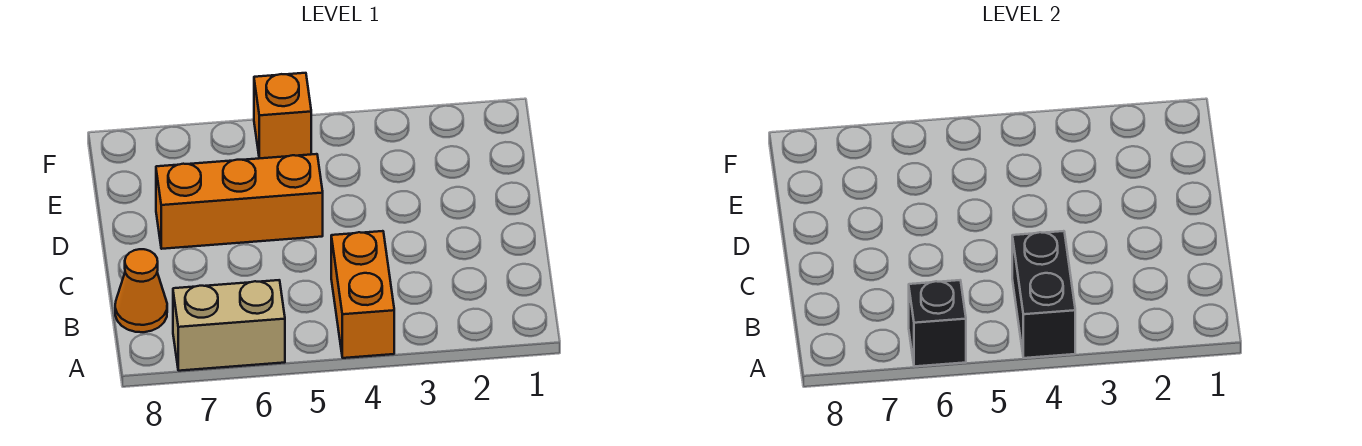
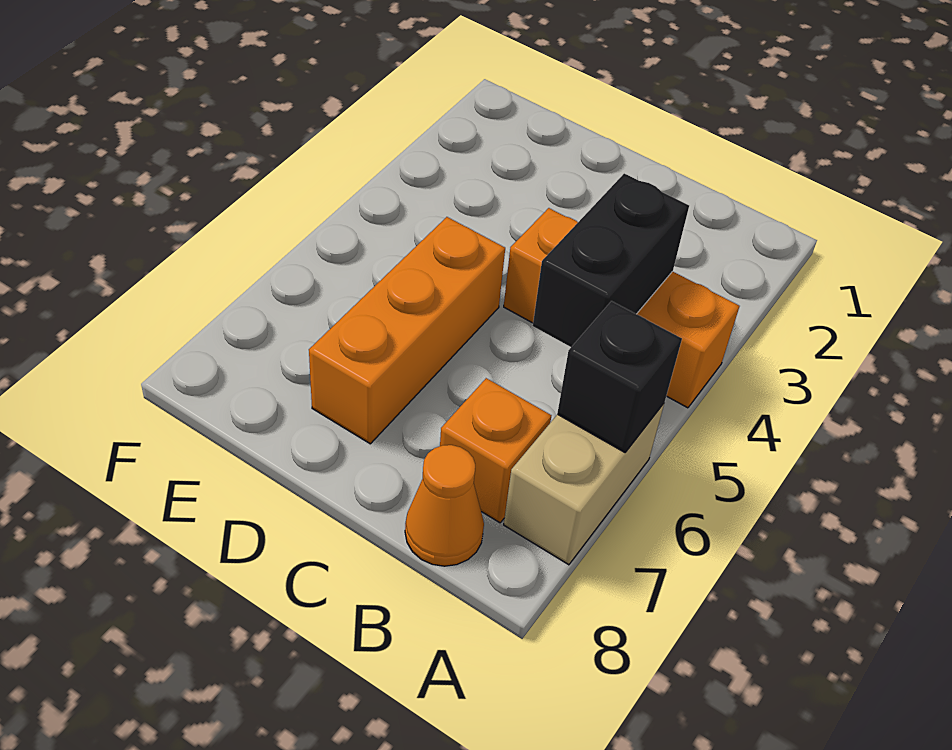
orange 1x2 brick [331,231,394,358] -> orange 1x3 brick [504,208,739,408]
black 1x2 brick [1012,231,1075,358] -> black 1x2 brick turned to [533,174,689,347]
orange 1x1 brick [254,73,311,158] -> orange 1x1 brick moved to [440,378,552,523]

